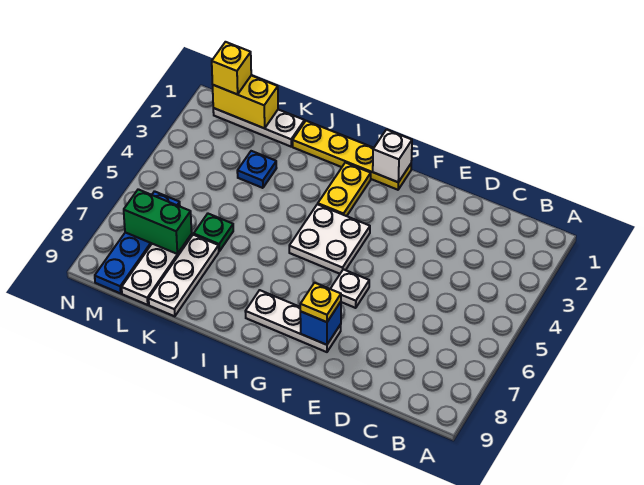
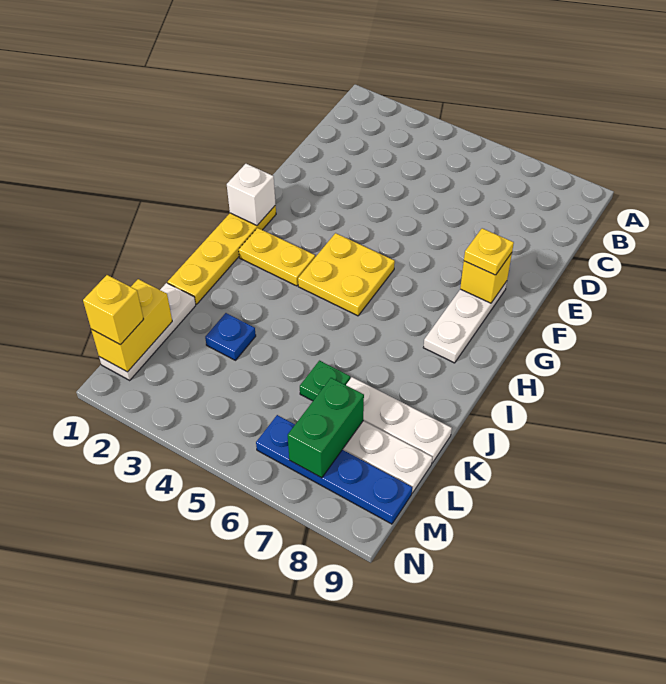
white 1x1 plate [331,269,369,308] -> none
blue 1x1 brick [300,302,341,345] -> yellow 1x1 brick [460,253,512,303]
white 2x2 plate [289,204,370,274] -> yellow 2x2 plate [298,233,395,316]

